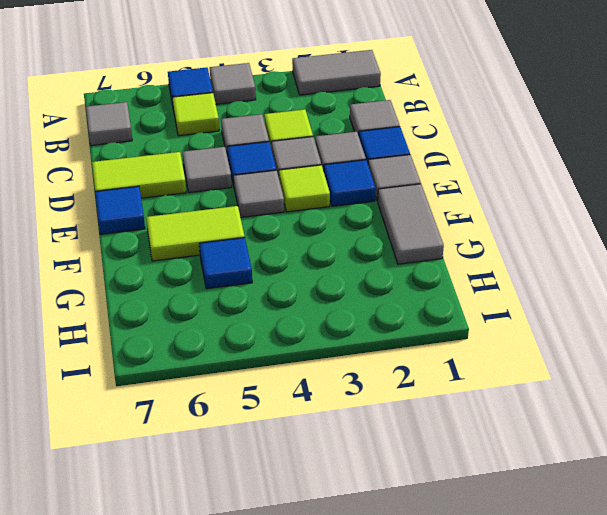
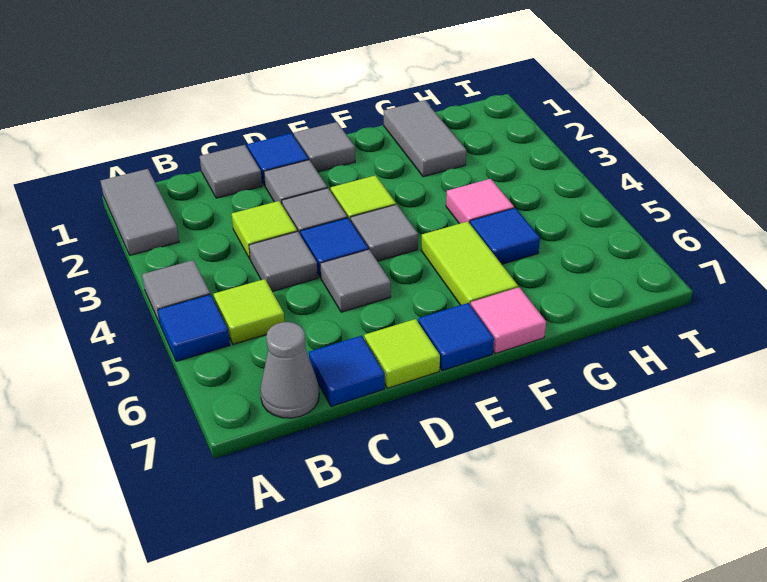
grey 1x1 tile [86,102,132,145] -> grey 1x1 cone [260,322,319,418]
lime 1x2 tile [92,152,186,198] -> lime 1x1 tile [364,319,440,388]
blue 1x1 tile [324,160,376,206] -> blue 1x1 tile moved to [309,336,385,407]
grey 1x2 tile [378,184,444,264] -> grey 1x2 tile turned to [384,100,466,177]
none -> pink 1x1 tile [471,287,546,354]
none -> pink 1x1 tile [446,179,514,224]

